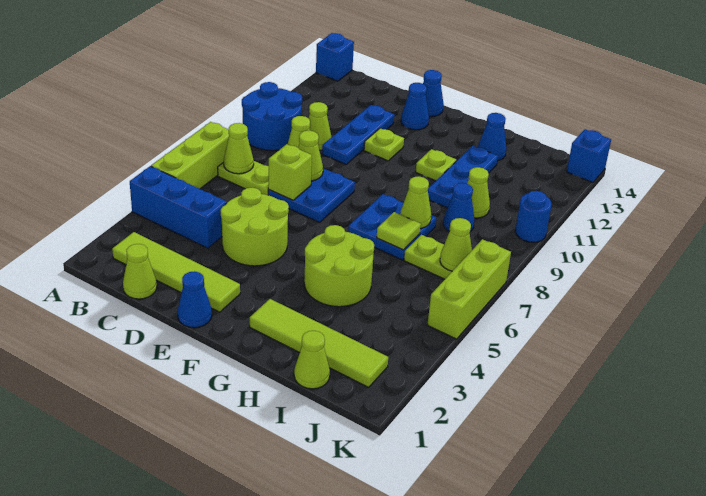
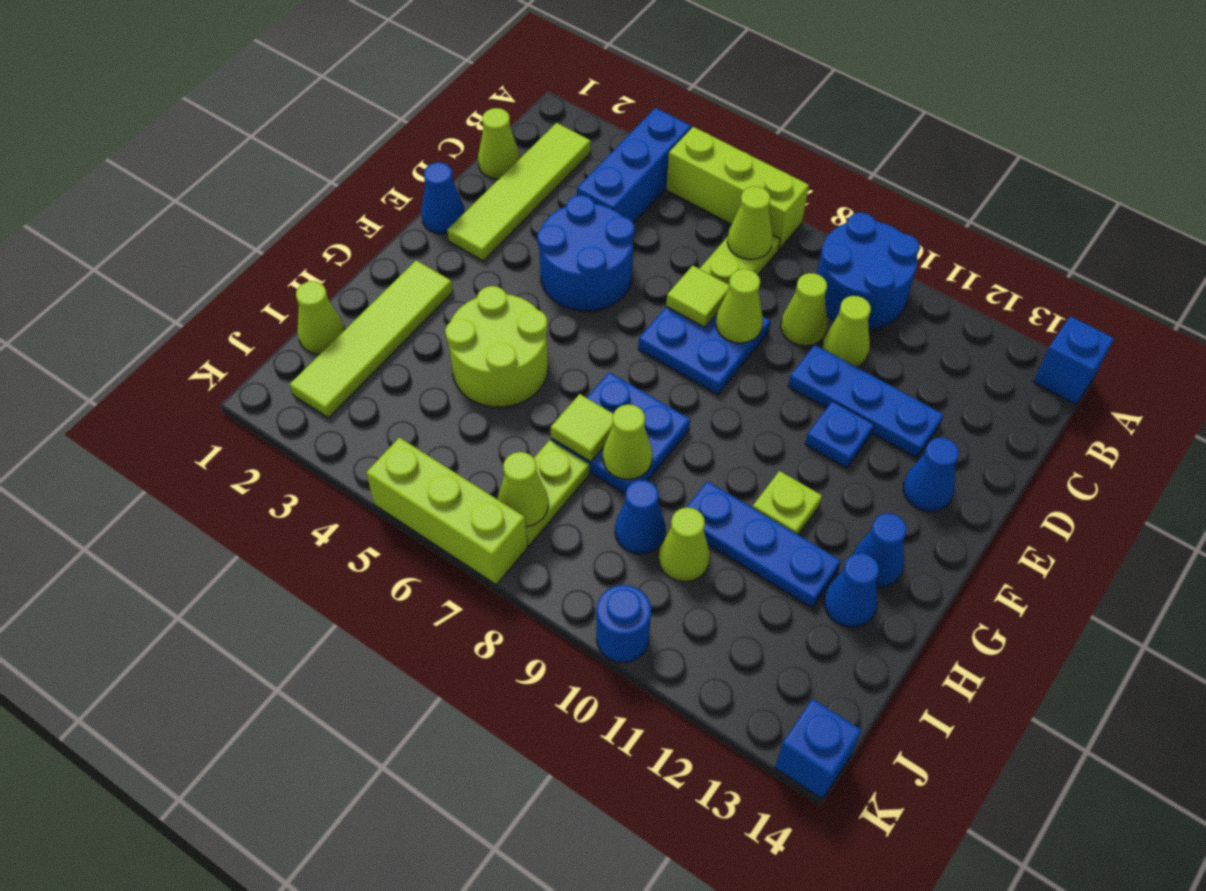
lime 2x2 round brick [221,187,289,266] -> blue 2x2 round brick [537,195,634,311]
lime 1x1 brick [268,144,312,200] -> lime 1x1 tile [666,266,729,327]
lime 1x1 plate [364,128,404,161] -> blue 1x1 plate [805,401,874,468]
blue 1x1 cone [423,70,444,117] -> blue 1x1 cone moved to [853,513,907,587]

